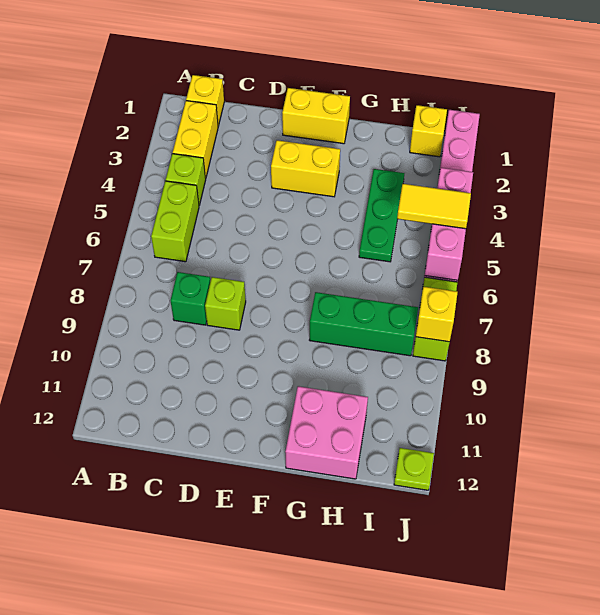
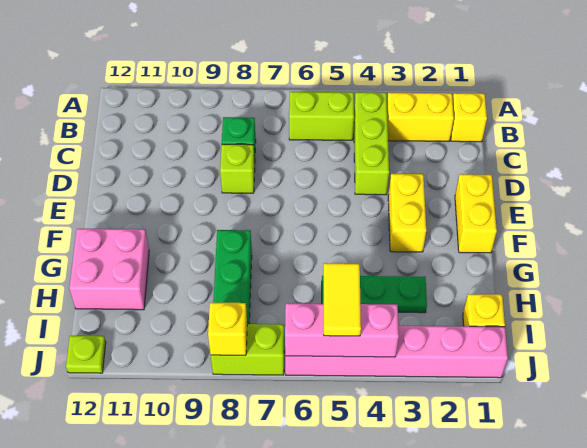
lime 1x1 brick [166,154,206,205] -> lime 1x3 brick [354,92,389,195]

